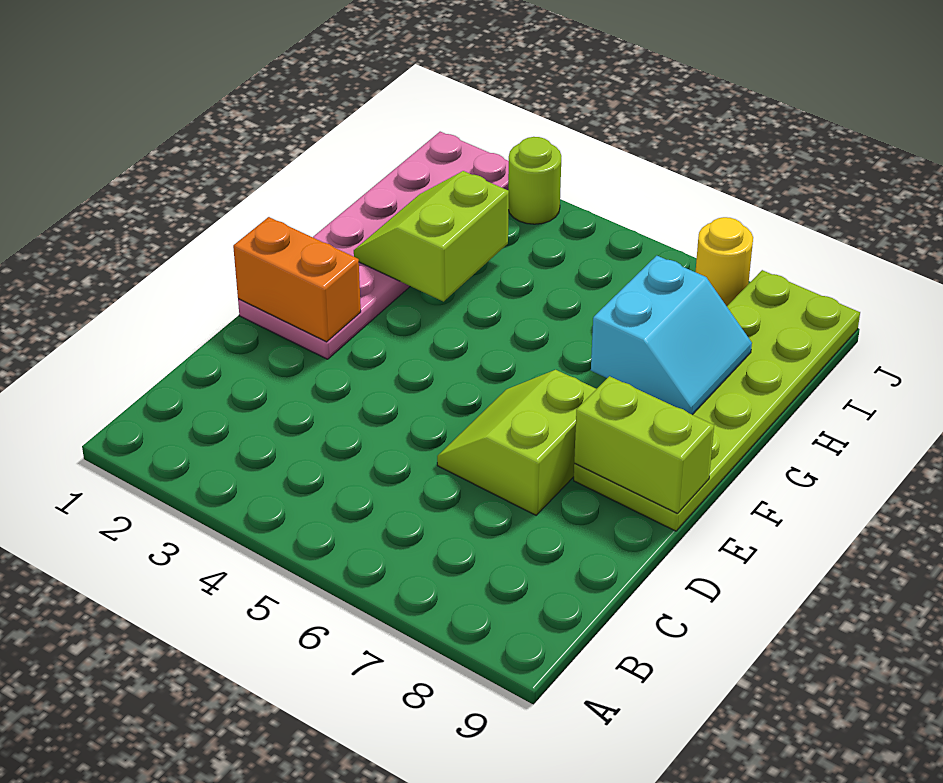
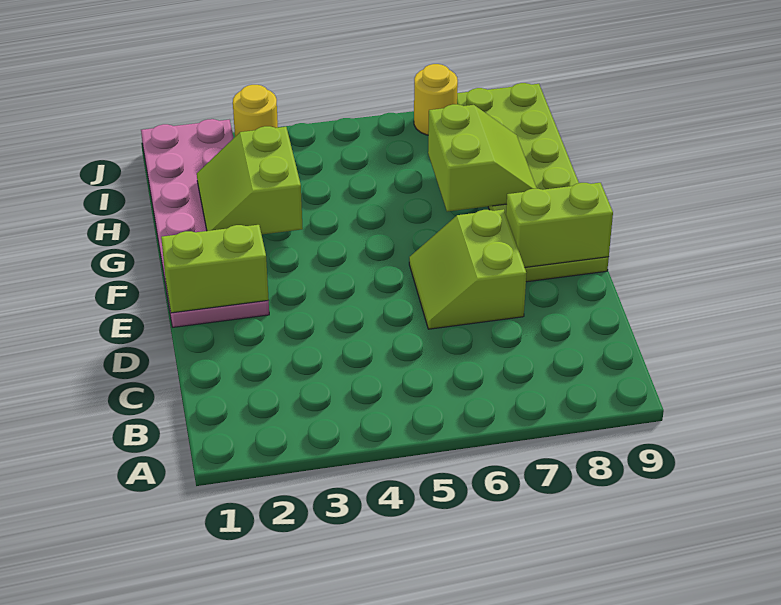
orange 1x2 brick [233,217,361,342] -> lime 1x2 brick [161,225,269,313]
cyan 2x2 slope [591,256,752,415] -> lime 2x2 slope [428,104,537,212]
lime 1x1 round brick [508,137,561,224] -> yellow 1x1 round brick [233,85,278,136]

